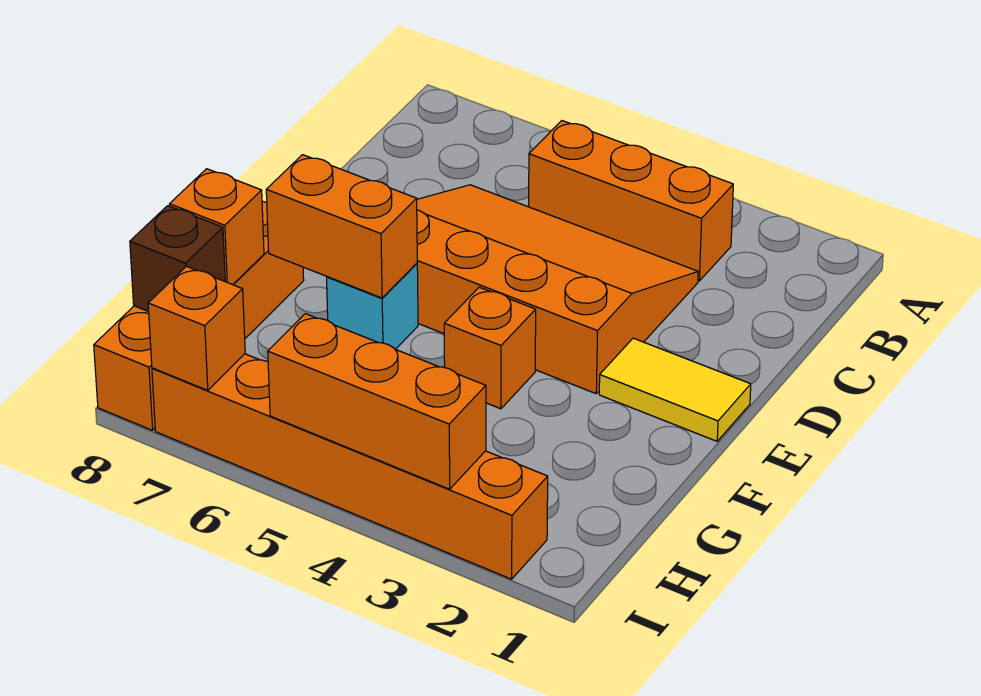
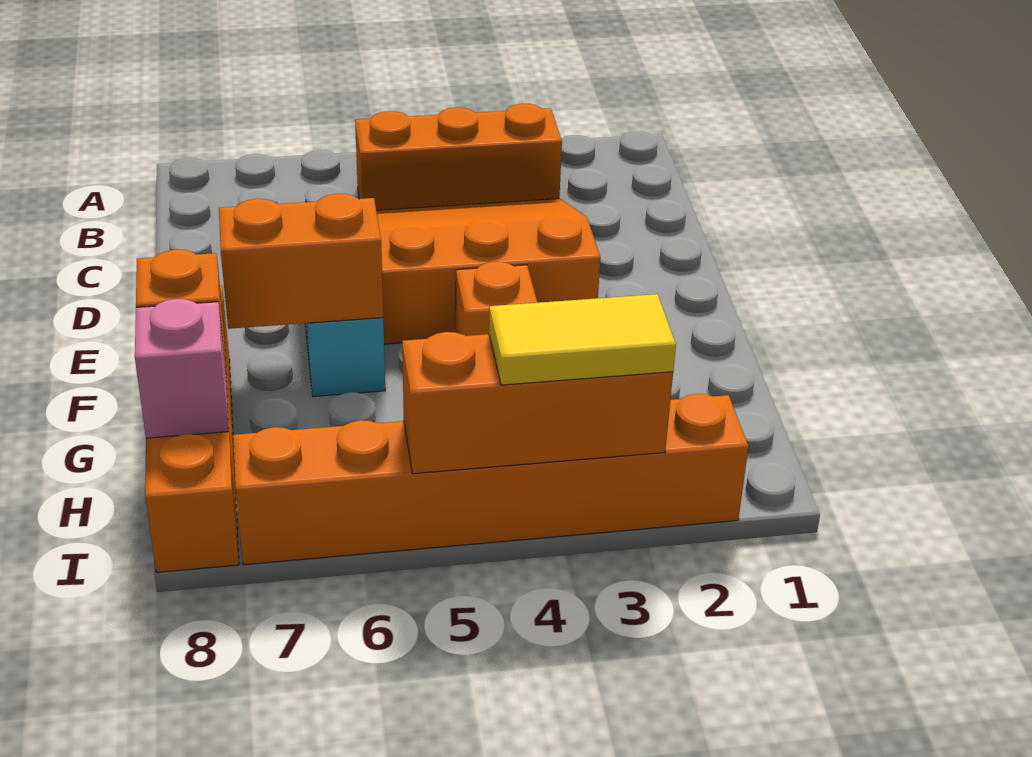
yellow 1x2 tile [599,338,751,441] -> yellow 1x2 tile moved to [489,294,676,385]
brown 1x1 brick [130,206,225,312] -> pink 1x1 brick [135,299,229,438]
orange 1x1 brick [148,266,245,390] -> none

